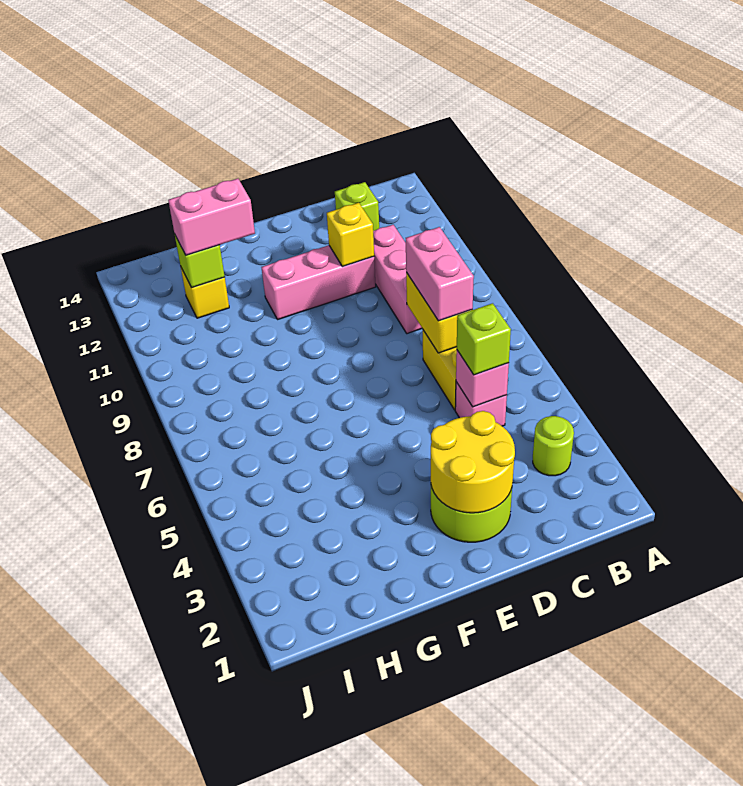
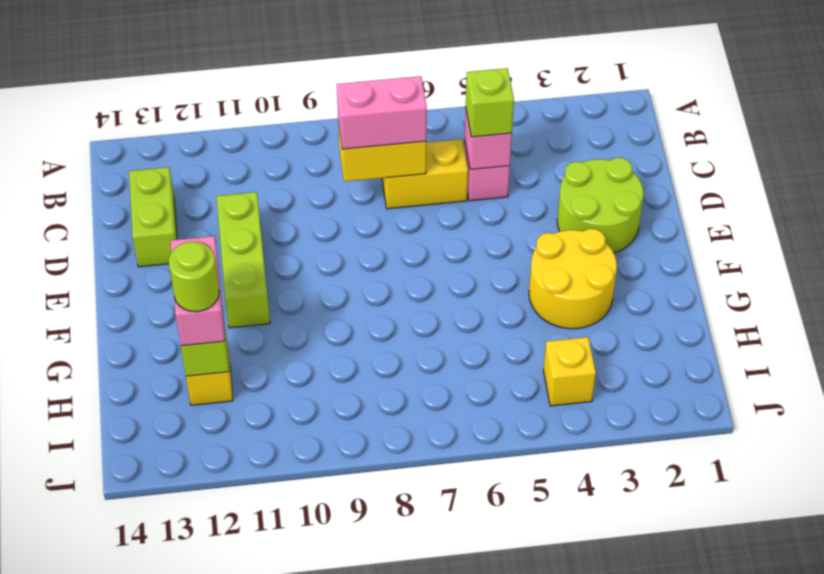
lime 1x1 round brick [533,416,574,476] -> lime 1x1 round brick moved to [169,242,219,312]
pink 1x3 brick [373,225,422,334] -> none
lime 1x1 brick [335,182,379,231] -> lime 1x2 brick [129,167,177,267]
yellow 2x2 round brick [431,411,515,513] -> yellow 2x2 round brick moved to [529,229,617,329]
pink 1x3 brick [262,245,376,320] -> lime 1x3 brick [217,192,270,328]
yellow 1x1 brick [327,203,374,266] -> yellow 1x1 brick moved to [543,337,596,406]

